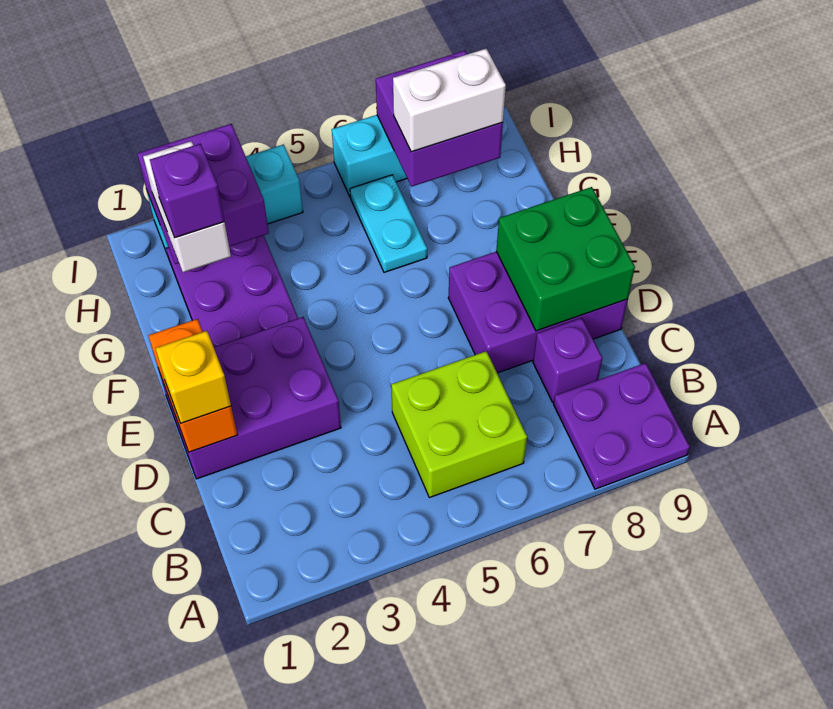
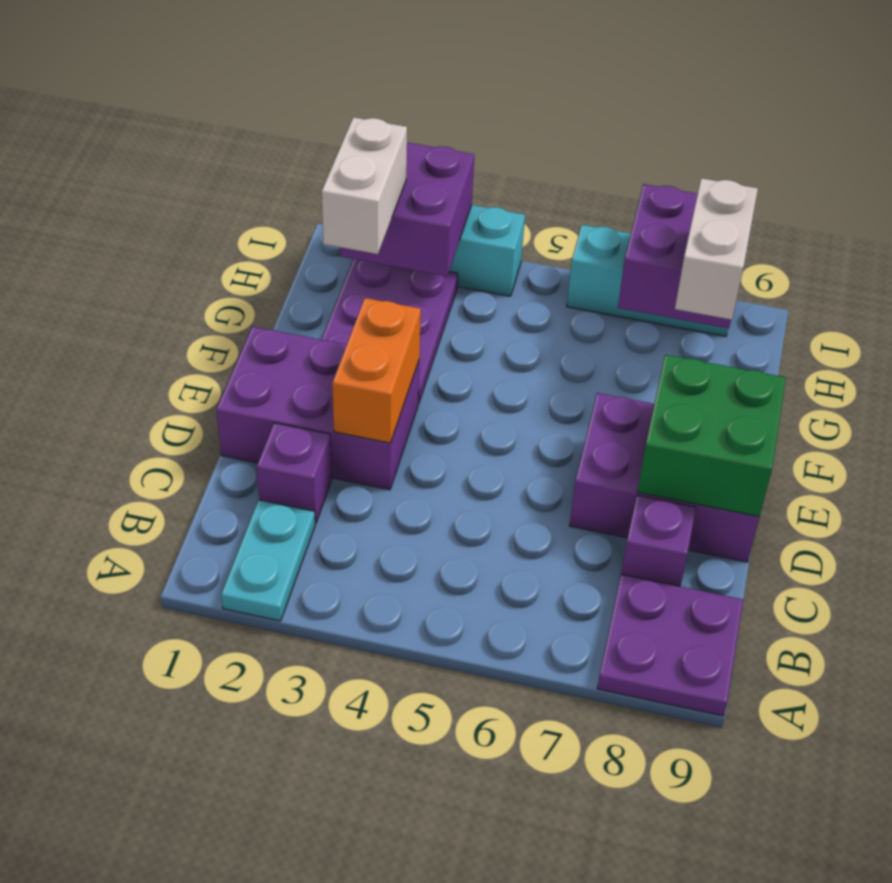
lime 2x2 brick [391,351,527,498] -> none
orange 1x2 brick [148,319,237,452] -> orange 1x2 brick moved to [332,298,421,443]
yellow 1x1 brick [156,331,231,423] -> none
purple 1x1 brick [150,144,224,238] -> purple 1x1 brick moved to [257,423,332,524]
cyan 1x2 plate [350,175,427,272] -> cyan 1x2 plate moved to [221,500,315,621]
white 1x2 brick [393,48,506,152] -> white 1x2 brick turned to [675,178,758,320]

